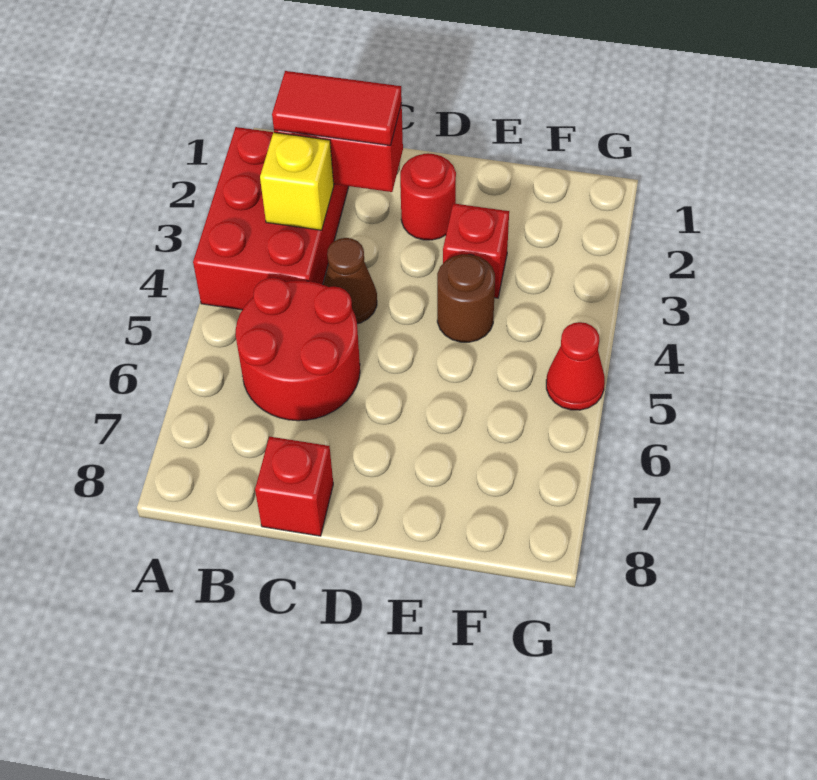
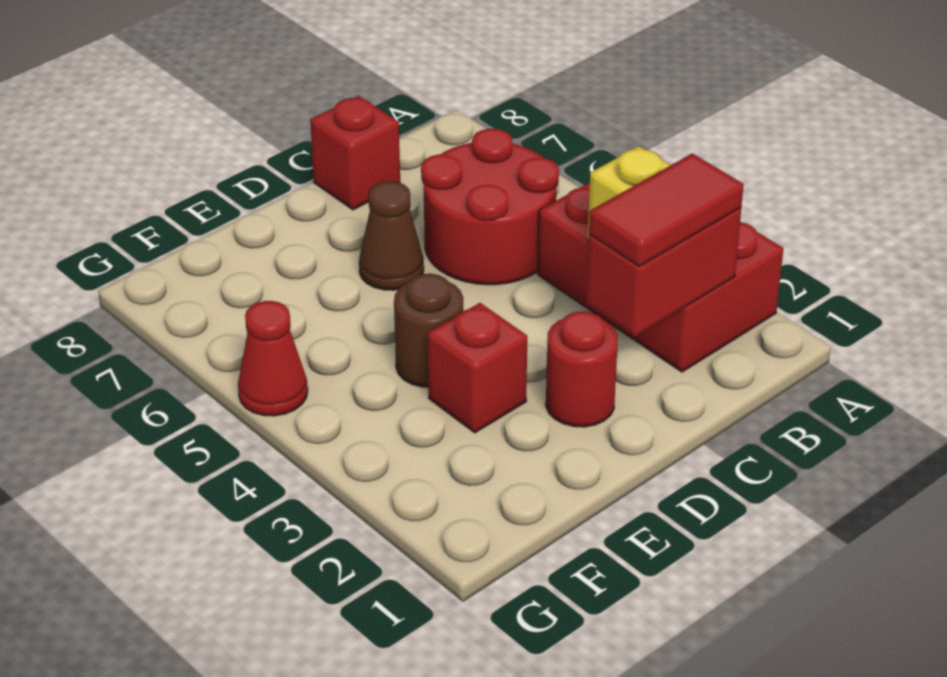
brown 1x1 cone [323,238,377,324] -> brown 1x1 cone moved to [359,181,424,290]

